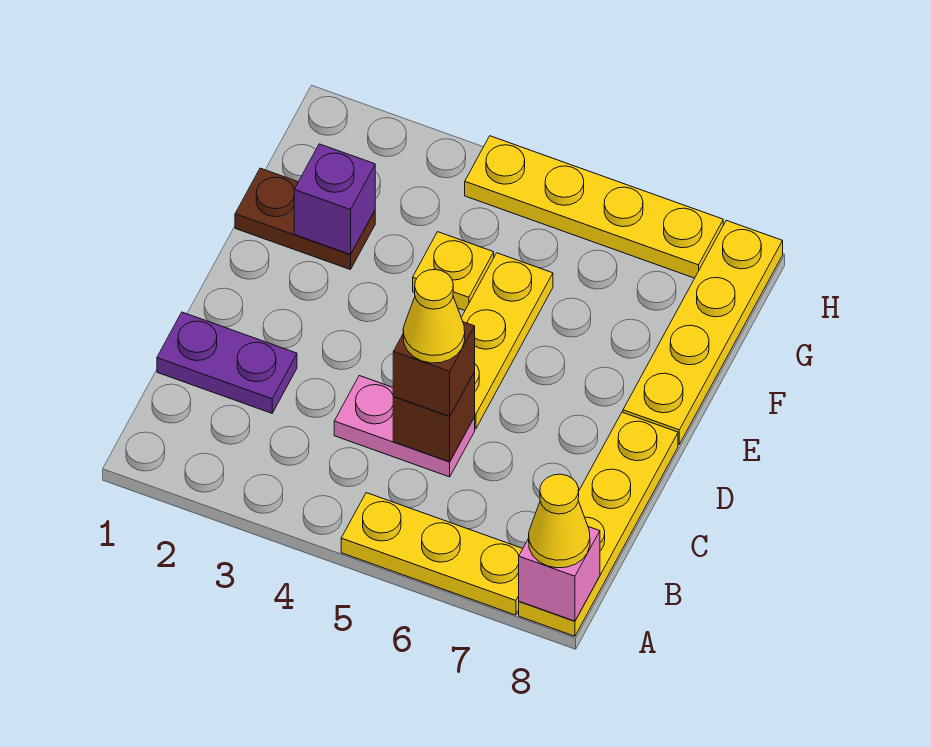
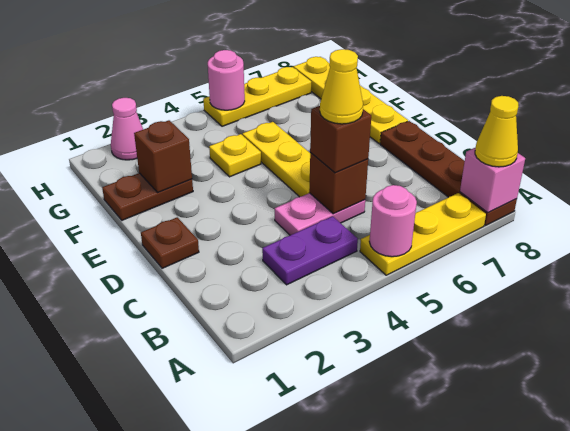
none -> pink 1x1 round brick [369,185,417,257]
yellow 1x4 plate [519,412,678,636] -> brown 1x4 plate [380,121,517,226]
purple 1x2 plate [157,312,297,413] -> purple 1x2 plate moved to [262,216,358,285]
none -> brown 1x1 plate [141,217,199,268]
purple 1x1 brick [294,144,375,254] -> brown 1x1 brick [134,120,192,192]
none -> pink 1x1 cone [111,98,143,160]
yellow 1x4 plate [465,136,723,278] -> yellow 1x3 plate [203,67,311,126]
none -> pink 1x1 round brick [208,50,245,110]

